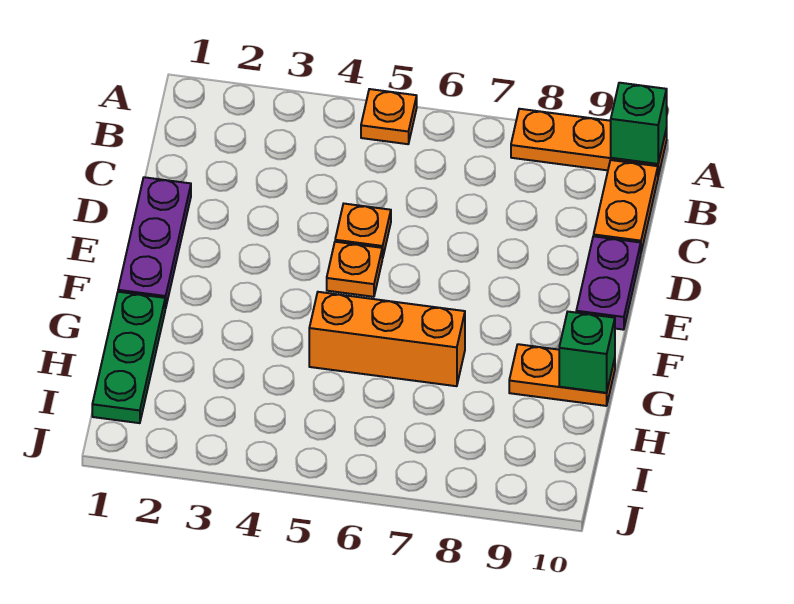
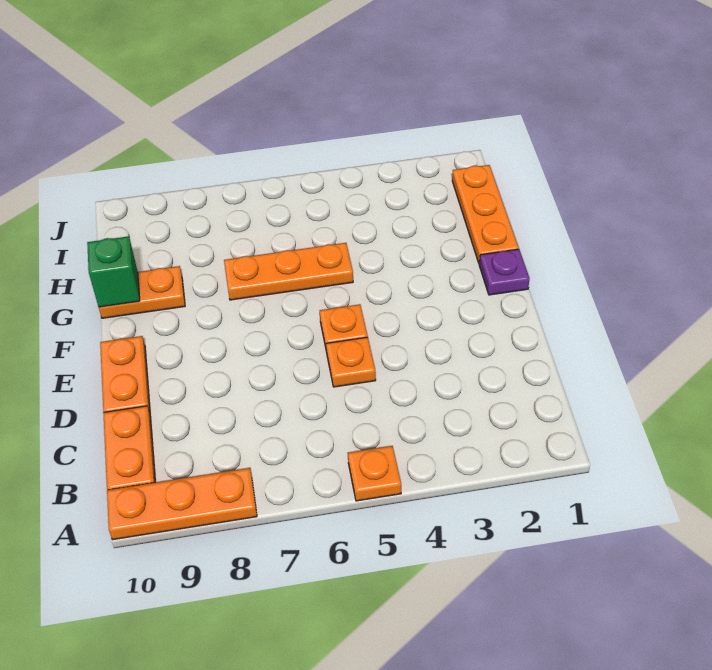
green 1x1 brick [611,83,667,164] -> none
purple 1x3 plate [118,177,191,308] -> purple 1x1 plate [479,249,530,295]
purple 1x2 plate [576,236,641,330] -> orange 1x2 plate [100,336,150,412]
green 1x3 plate [92,292,165,423] -> orange 1x3 plate [452,165,519,264]
orange 1x3 brick [309,292,465,386] -> orange 1x3 plate [224,243,353,300]

